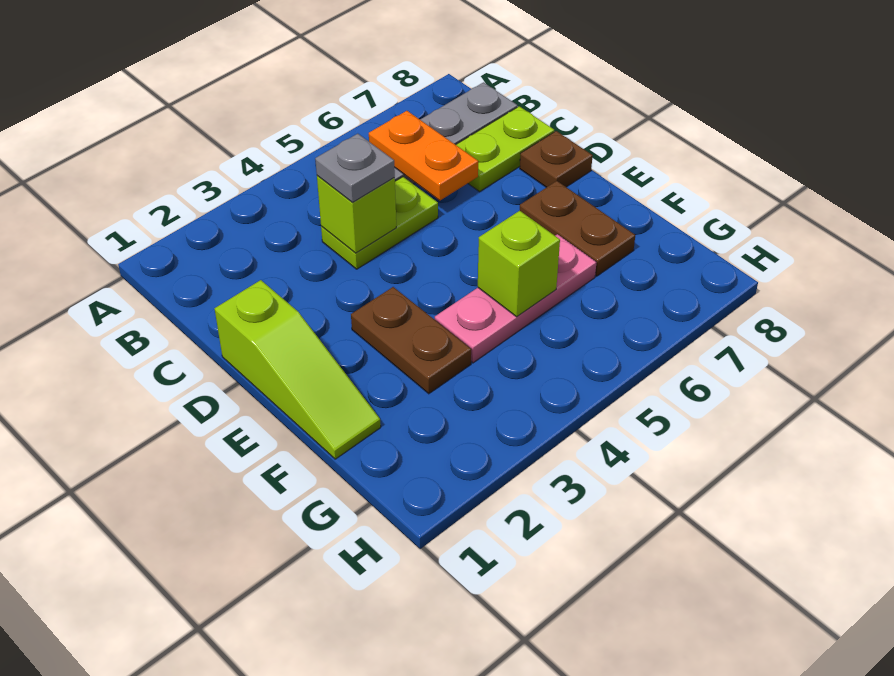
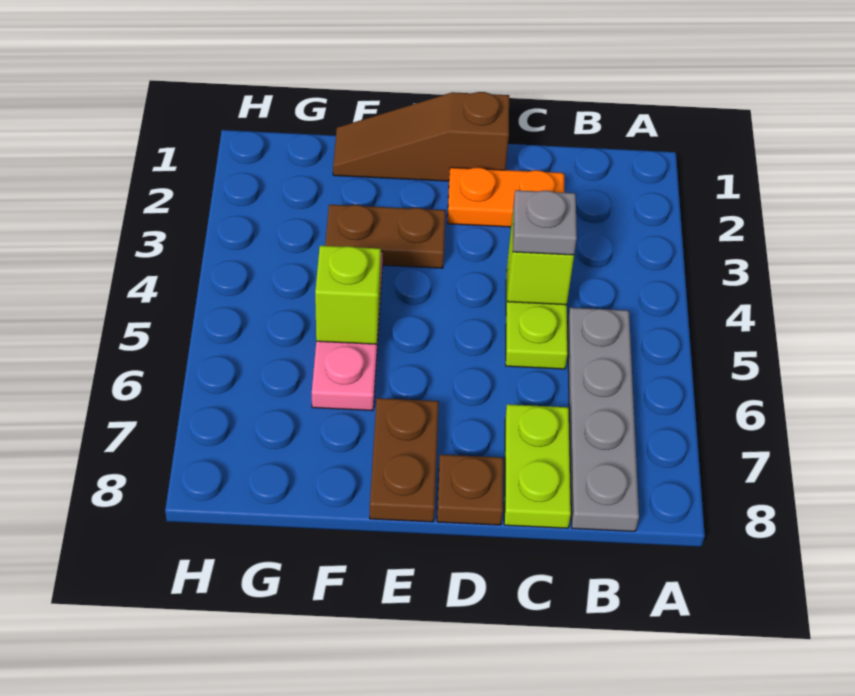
orange 1x2 plate [369,111,478,200] -> orange 1x2 plate moved to [448,167,565,227]
lime 1x3 slope [214,280,381,459] -> brown 1x3 slope [333,92,509,181]
brown 1x2 plate [520,181,635,276] -> brown 1x2 plate turned to [370,398,439,522]

